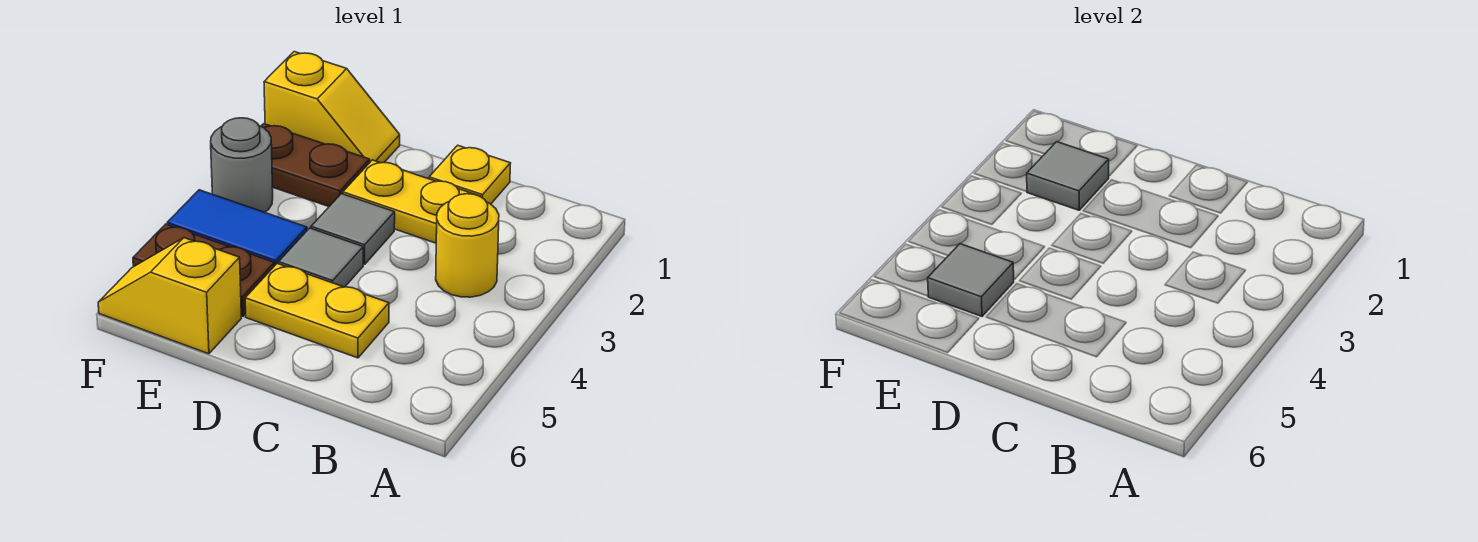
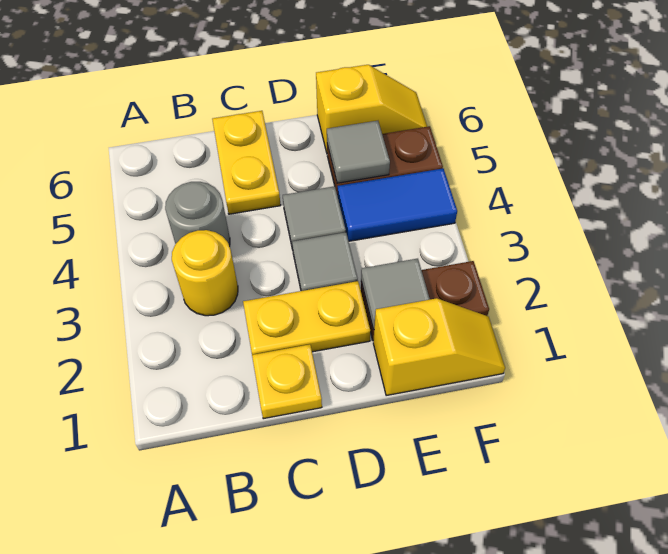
yellow 1x2 plate [245,264,389,358] -> yellow 1x2 plate turned to [212,111,281,214]
yellow 1x2 slope [264,52,400,163] -> yellow 1x2 slope turned to [373,298,505,396]
grey 1x1 round brick [211,118,273,212] -> grey 1x1 round brick moved to [165,182,230,246]

